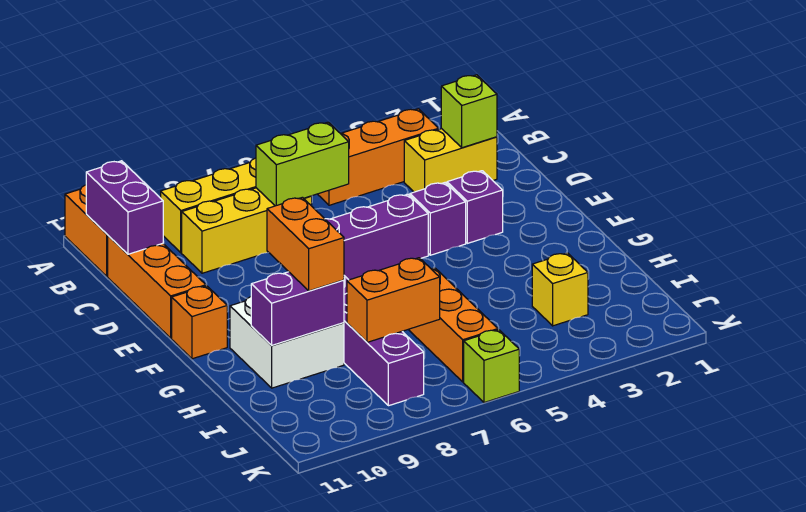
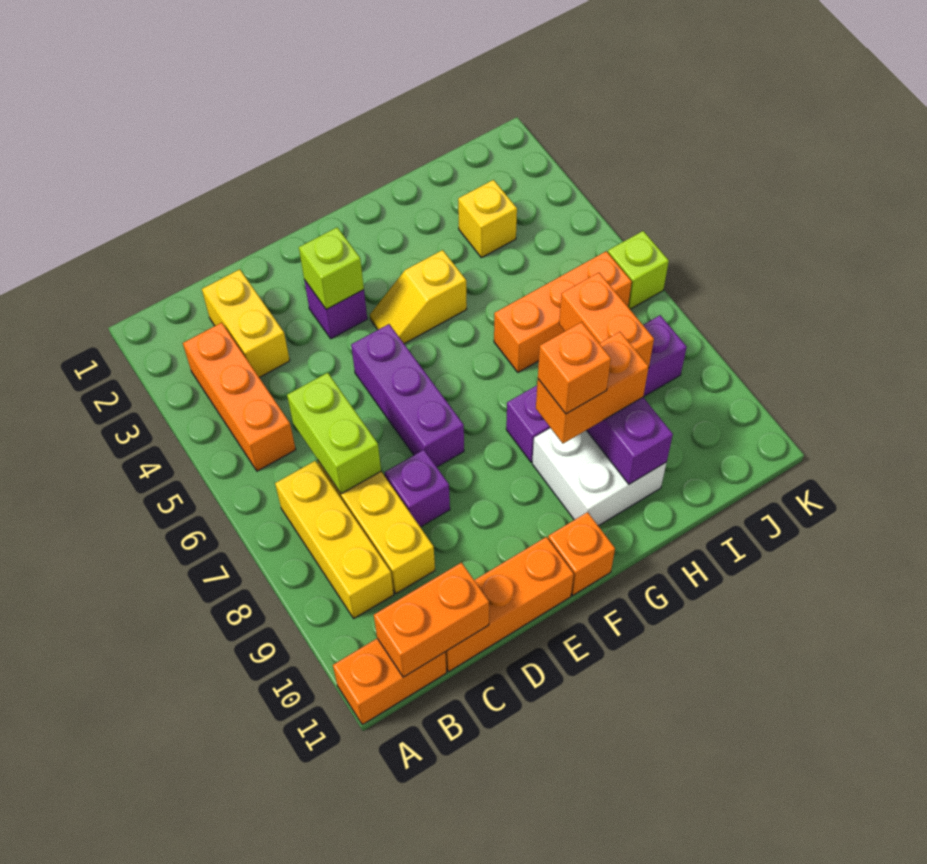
purple 1x2 brick [86,161,163,254] -> orange 1x2 brick [374,563,489,677]
lime 1x1 brick [441,75,497,148] -> lime 1x1 brick moved to [299,227,364,310]
purple 1x1 brick [410,183,466,255] -> purple 1x1 brick moved to [385,450,450,527]
none -> yellow 1x2 slope [370,250,467,344]
none -> orange 1x1 brick [538,322,611,414]

